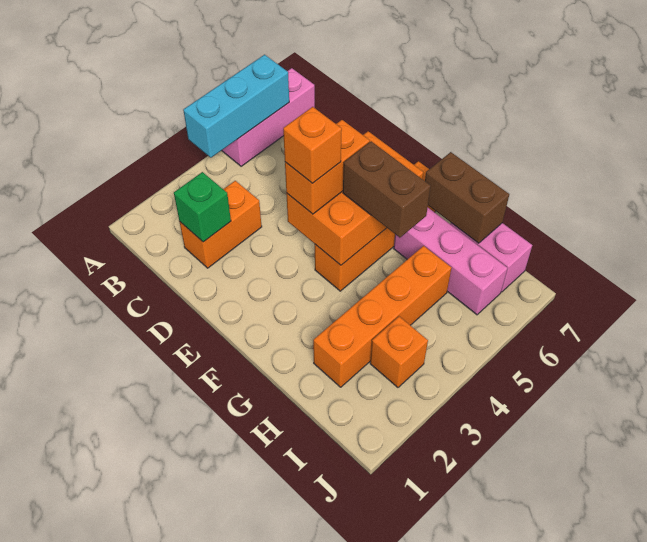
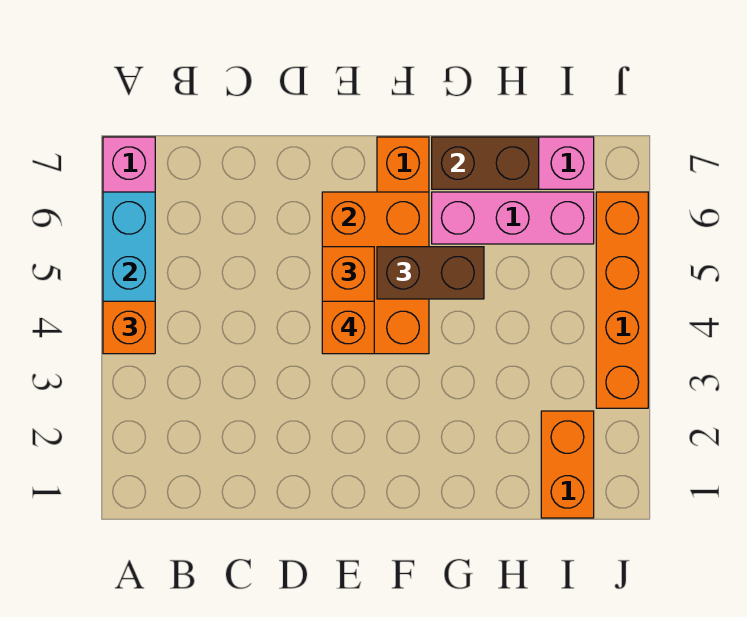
orange 1x2 brick [179,181,262,268] -> orange 1x2 brick moved to [541,411,594,518]
green 1x1 brick [174,172,231,242] -> none
orange 1x4 brick [313,246,452,387] -> orange 1x4 brick moved to [596,192,648,408]
orange 1x1 brick [370,317,428,387] -> orange 1x1 brick moved to [103,301,155,354]

